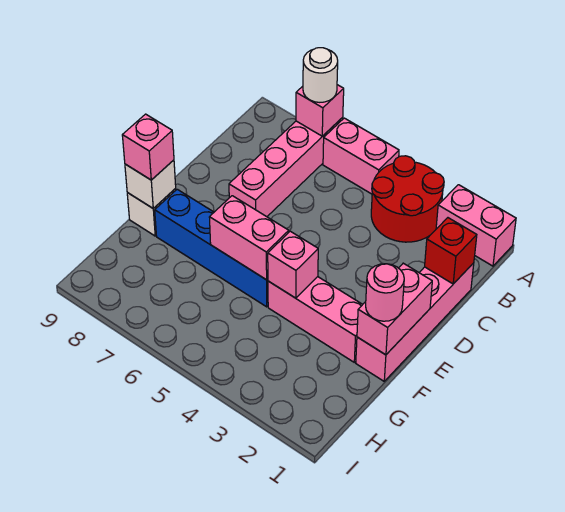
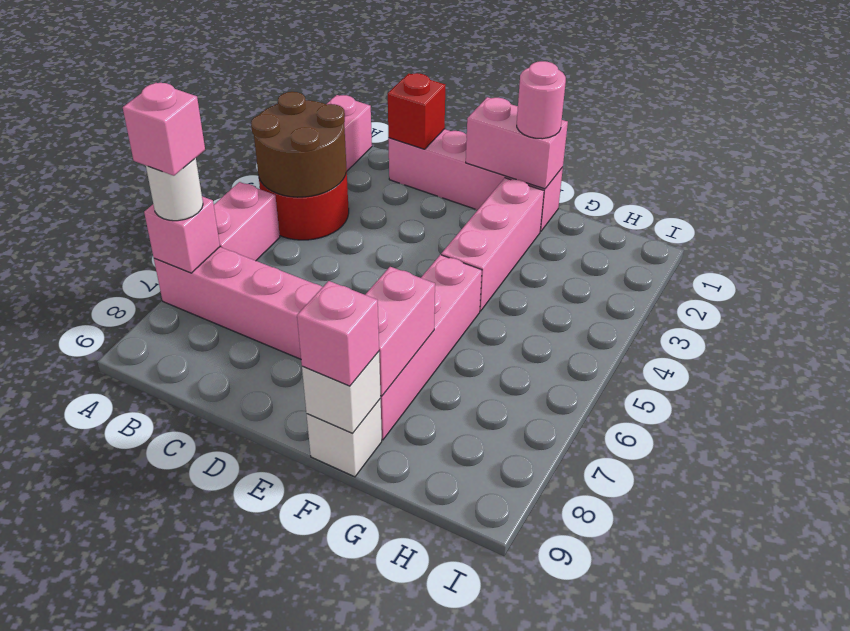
none -> brown 2x2 round brick [251,92,346,197]
pink 1x1 brick [268,231,318,298] -> pink 1x1 brick moved to [123,83,205,176]
blue 1x4 brick [155,189,268,307] -> pink 1x4 brick [380,255,482,440]
pink 1x2 brick [209,196,289,280] -> pink 1x2 brick moved to [365,267,435,396]

